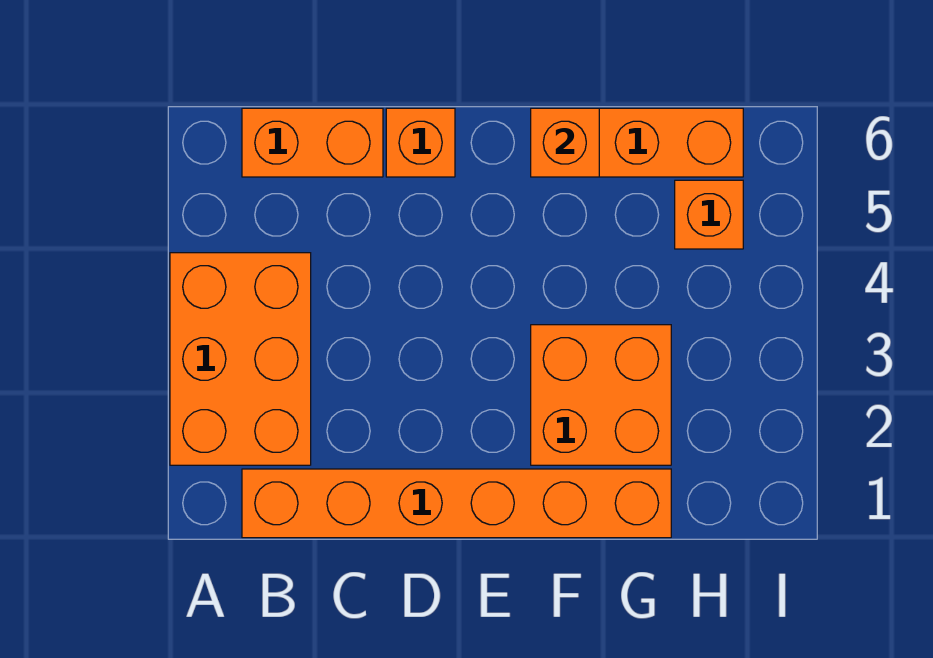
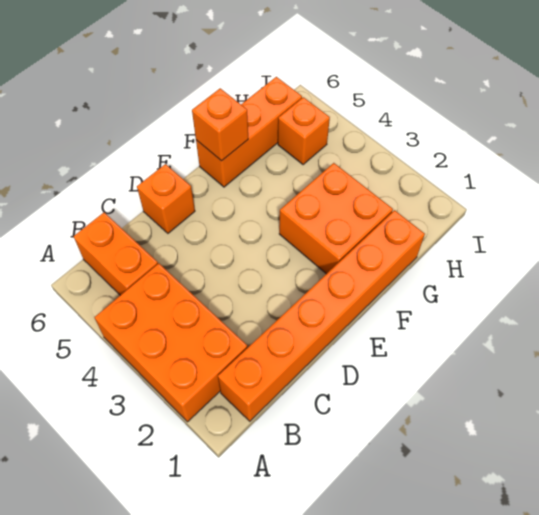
orange 1x2 brick [242,108,383,177] -> orange 1x2 brick turned to [74,212,158,295]

